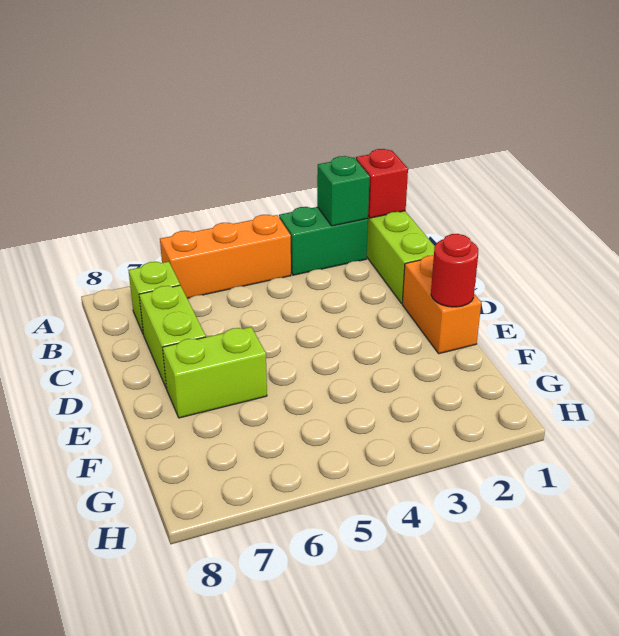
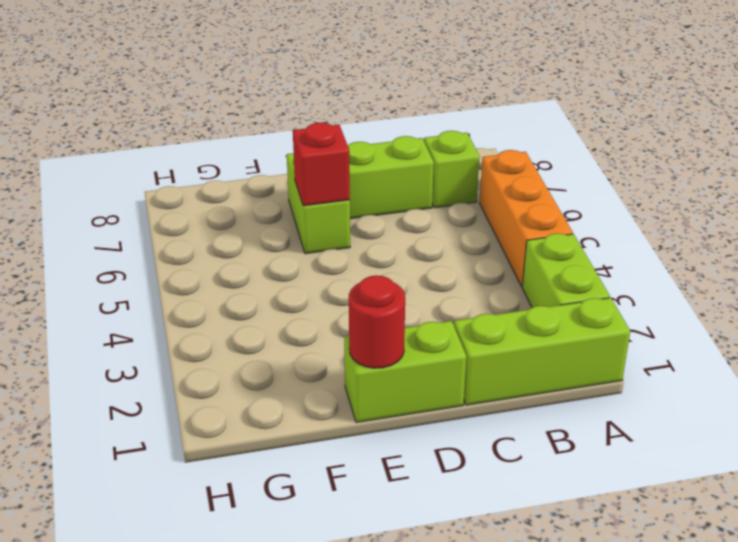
red 1x1 brick [356,149,408,218] -> red 1x1 brick moved to [293,123,350,206]
green 1x2 brick [279,207,368,275] -> lime 1x2 brick [522,233,610,308]
green 1x1 brick [317,156,370,226] -> none
orange 1x2 brick [402,255,481,354] -> lime 1x2 brick [344,321,466,422]

